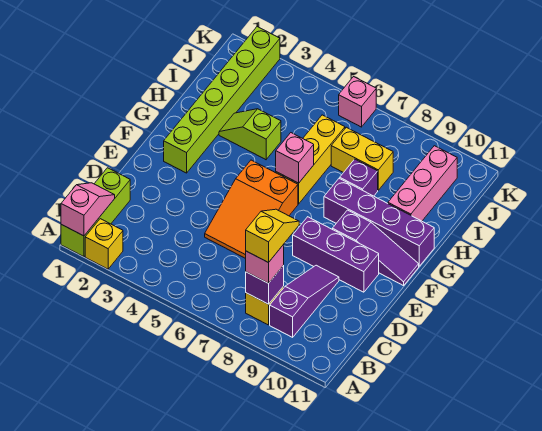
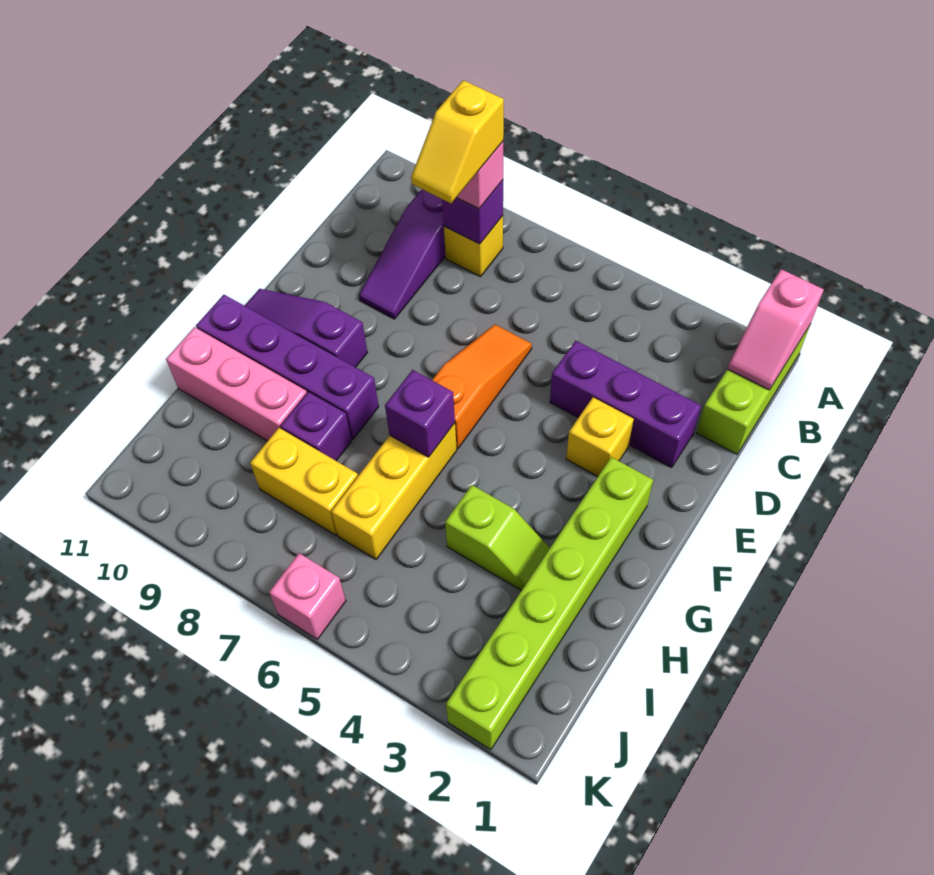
yellow 1x1 brick [85,219,123,269] -> yellow 1x1 brick moved to [566,397,634,477]
orange 2x3 slope [205,160,298,259] -> orange 1x3 slope [432,325,532,449]
purple 1x3 brick [293,217,379,292] -> purple 1x3 brick moved to [550,341,701,468]
pink 1x1 brick [276,133,314,183] -> purple 1x1 brick [385,370,455,457]
pink 1x3 brick [388,146,457,221] -> pink 1x3 brick turned to [166,327,307,441]

